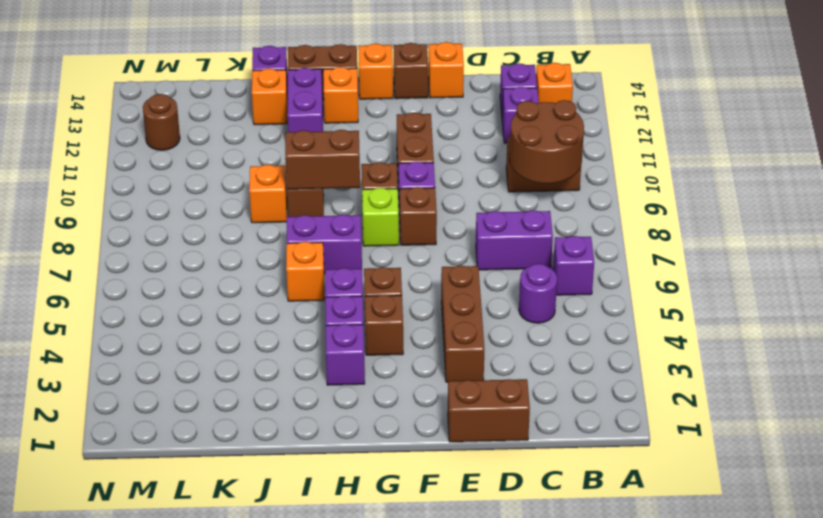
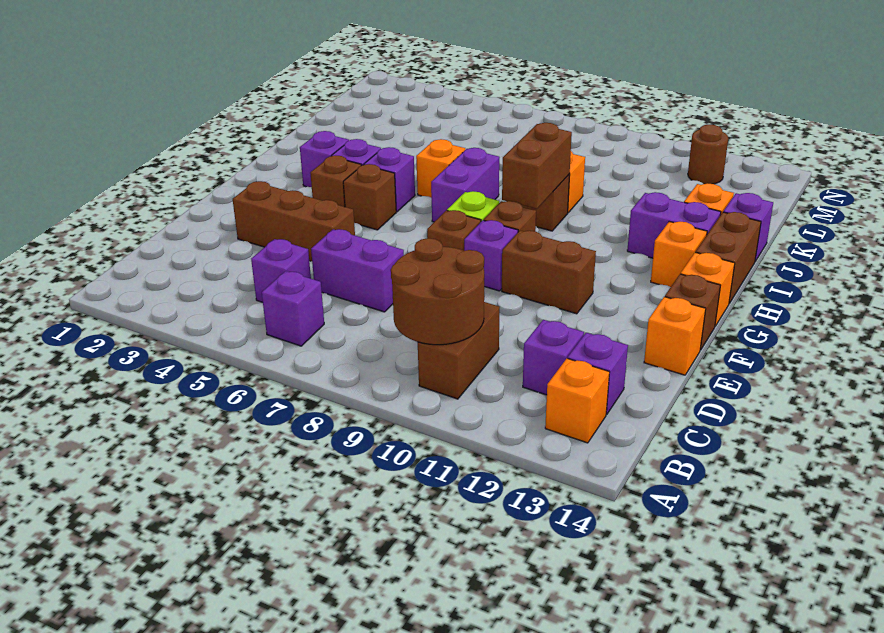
purple 1x1 round brick [519,264,557,323] -> purple 1x1 brick [251,239,311,302]
purple 1x2 brick [476,210,553,270] -> purple 1x2 brick turned to [311,229,404,312]
brown 1x2 brick [448,379,530,442] -> none

